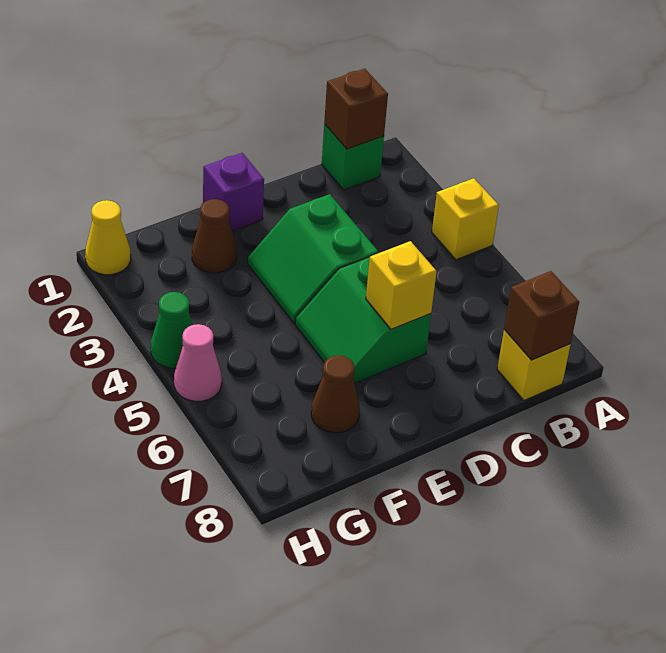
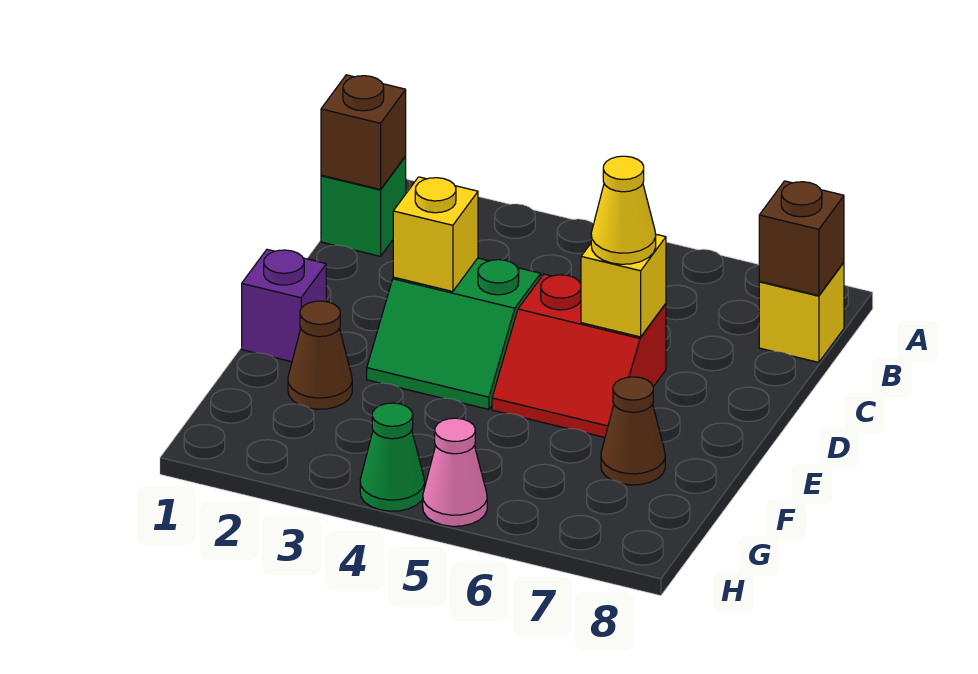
yellow 1x1 brick [432,178,499,260] -> yellow 1x1 brick moved to [393,177,478,292]
green 2x2 slope [295,257,431,383] -> red 2x2 slope [492,274,666,437]
yellow 1x1 cone [85,200,131,275] -> yellow 1x1 cone moved to [591,156,656,264]

